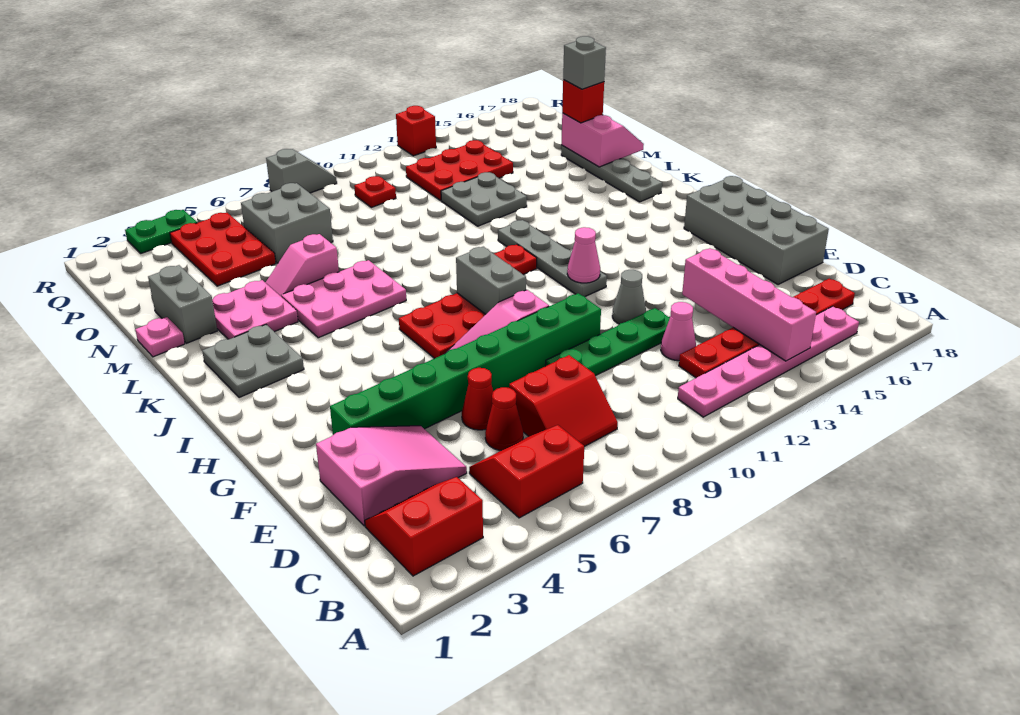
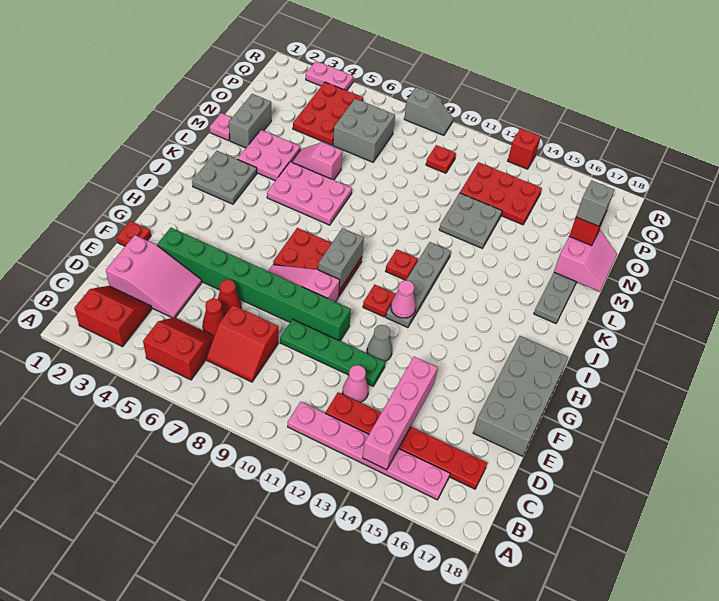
none -> red 1x1 plate [117,221,151,246]
none -> red 1x1 plate [363,284,396,317]
green 1x2 plate [125,210,197,253] -> pink 1x2 plate [306,61,354,91]

